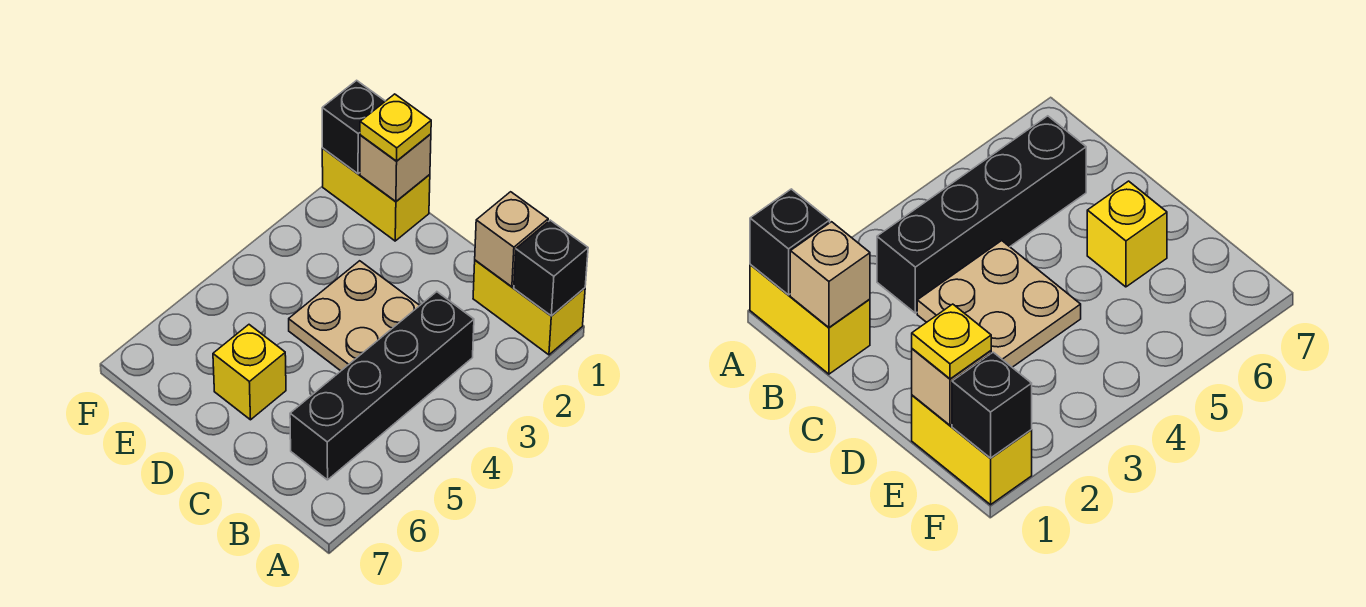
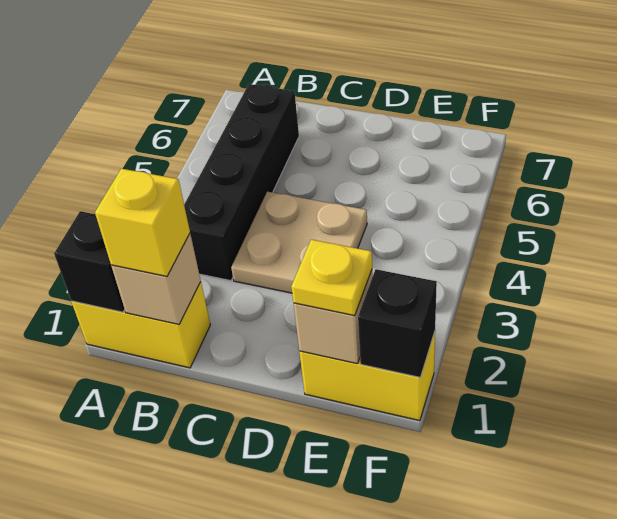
yellow 1x1 brick [213,325,286,420] -> yellow 1x1 brick moved to [95,169,190,276]

